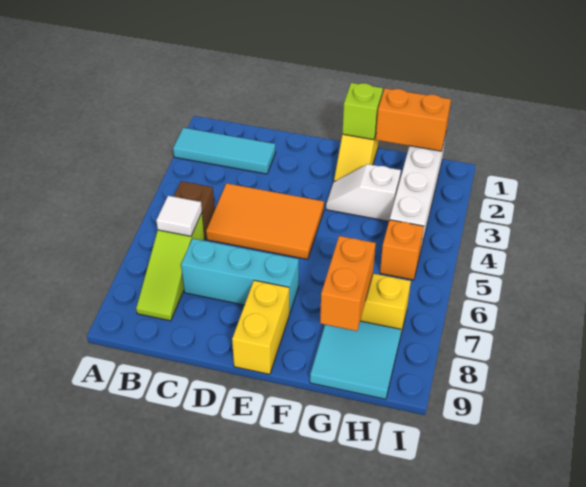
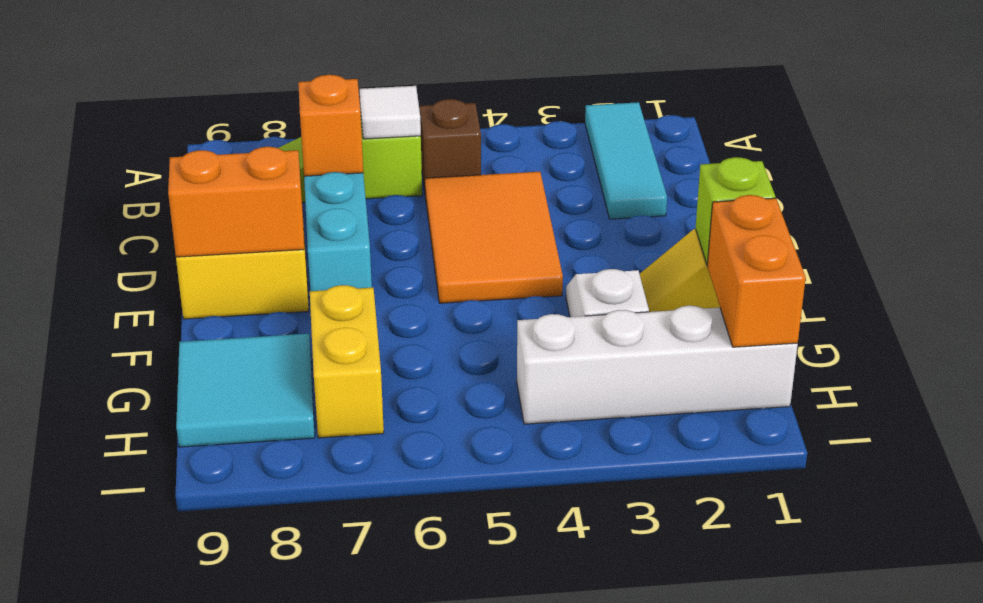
orange 1x2 brick [320,236,376,331] -> orange 1x2 brick moved to [168,147,304,257]
orange 1x1 brick [380,220,424,280] -> orange 1x1 brick moved to [298,75,363,176]

